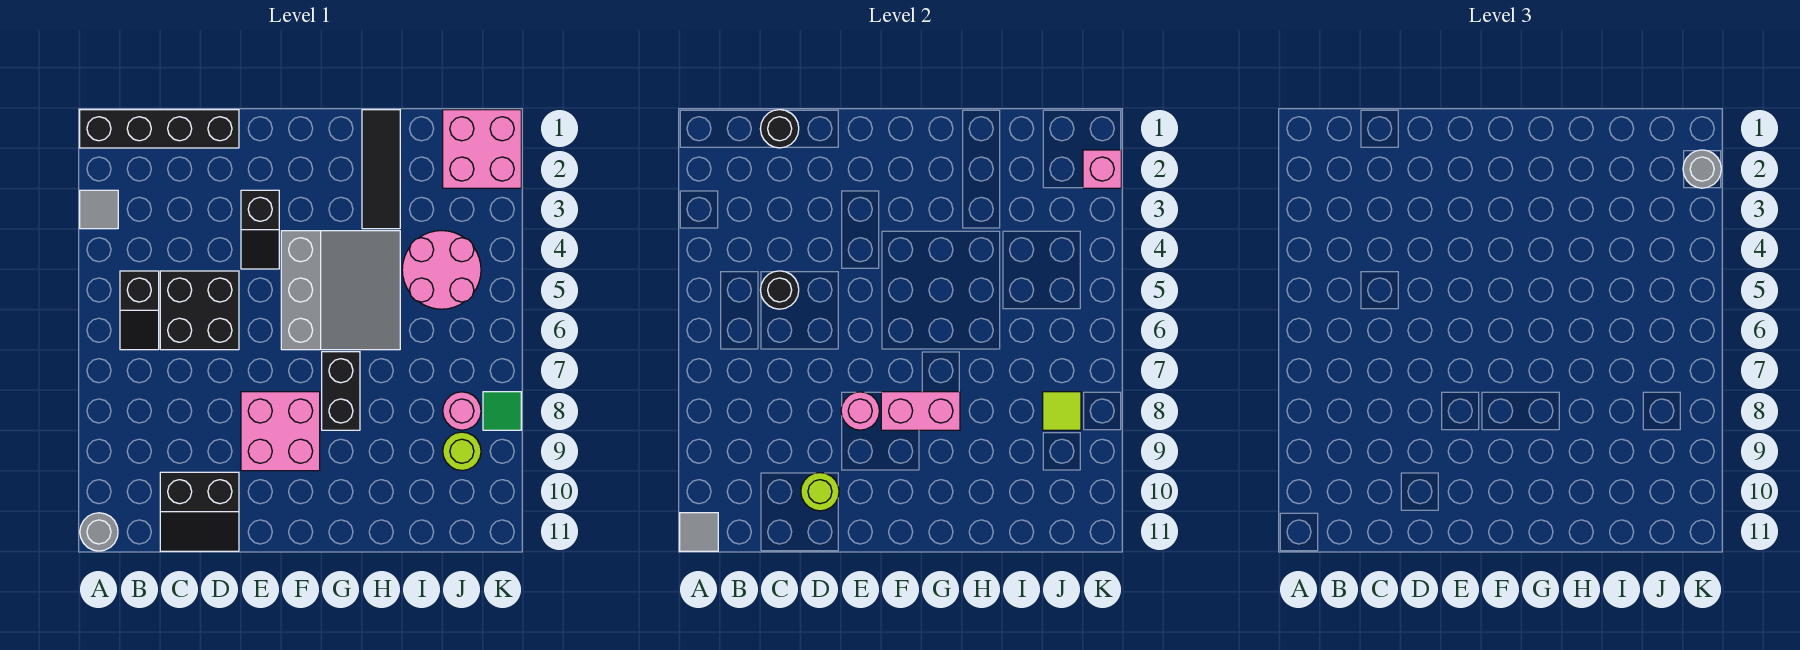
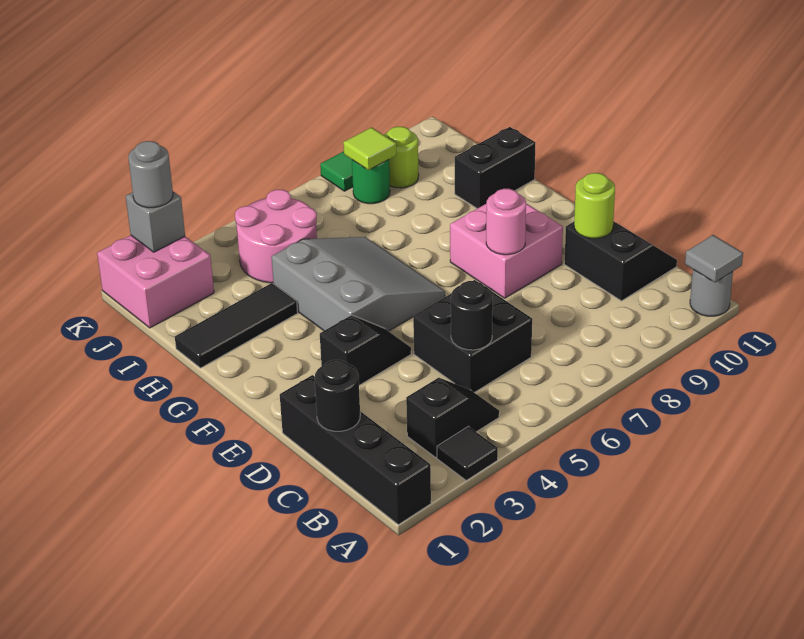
grey 1x1 tile [80,190,118,229] -> black 1x1 tile [437,427,498,480]
black 1x2 slope [120,271,159,350] -> black 1x2 slope moved to [406,378,499,457]
grey 3x3 slope [281,231,400,350] -> grey 3x3 slope turned to [272,237,445,331]
pink 1x2 brick [881,392,960,430] -> none
black 1x2 brick [322,352,360,430] -> black 1x2 brick moved to [455,127,536,209]
pink 1x1 round brick [443,392,481,430] -> green 1x1 round brick [352,160,390,204]
pink 1x1 brick [1083,150,1121,188] -> grey 1x1 brick [126,191,185,252]

